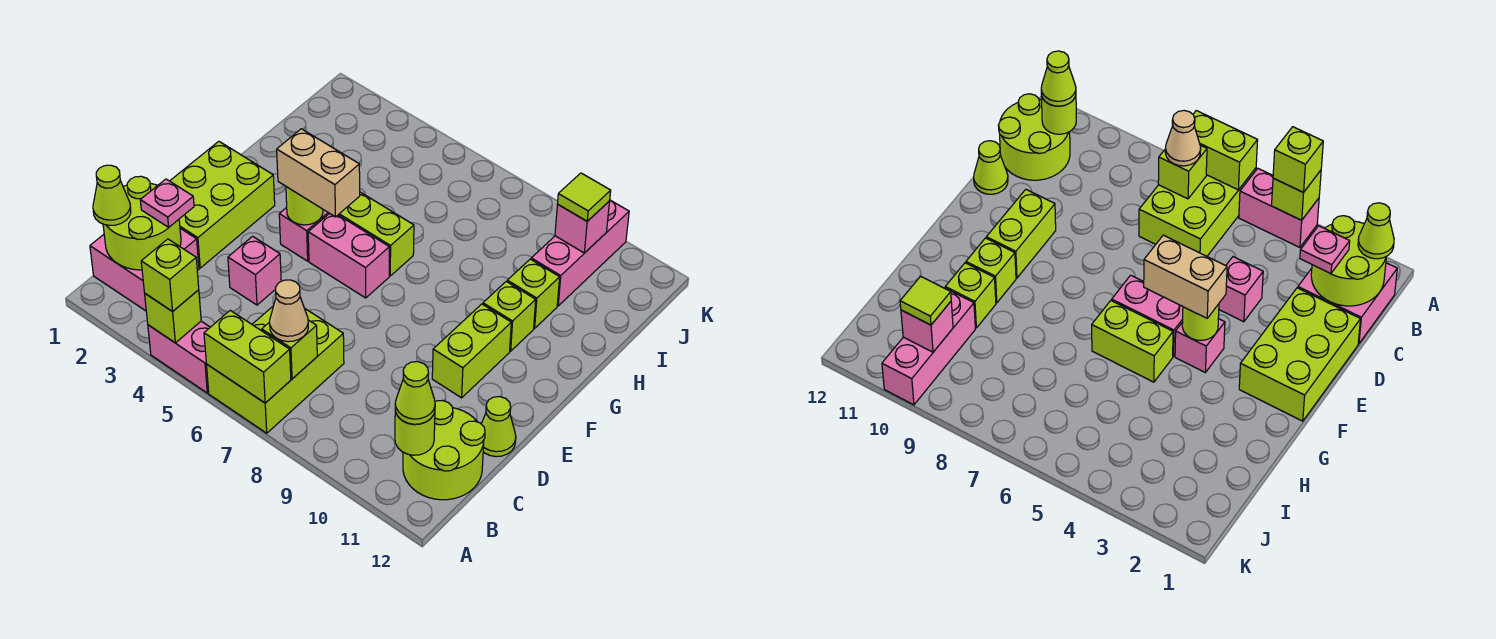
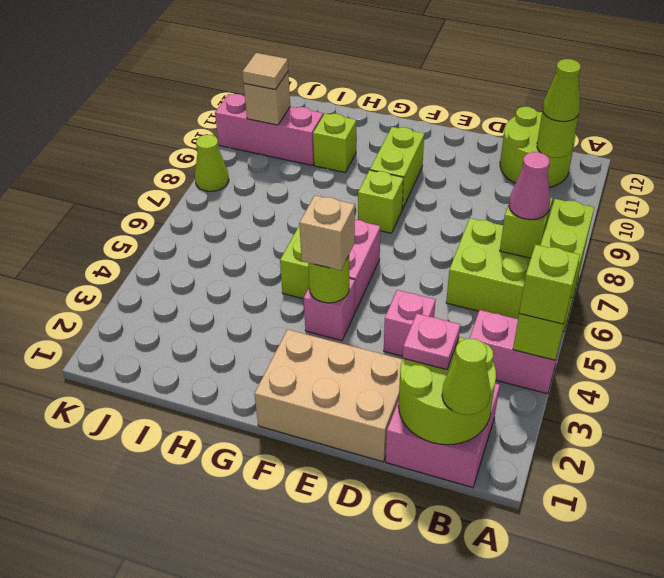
pink 1x2 brick [148,321,210,393] -> pink 1x2 brick turned to [469,310,562,394]
tan 1x1 cone [270,280,308,342] -> pink 1x1 cone [509,152,550,220]
lime 2x3 brick [170,141,275,268] -> tan 2x3 brick [254,329,402,462]
lime 1x1 cone [482,397,516,457] -> lime 1x1 cone moved to [195,135,229,191]
lime 1x2 brick [432,304,511,398] -> lime 1x2 brick turned to [370,127,424,210]
tan 1x2 brick [277,129,360,217] -> tan 1x1 brick [299,195,355,271]
lime 1x1 brick [483,281,536,351] -> lime 1x1 brick moved to [358,170,403,233]
pink 1x1 brick [555,201,610,253] -> tan 1x1 brick [244,72,290,125]
lime 1x1 tile [558,173,611,221] -> tan 1x1 tile [242,53,288,90]

